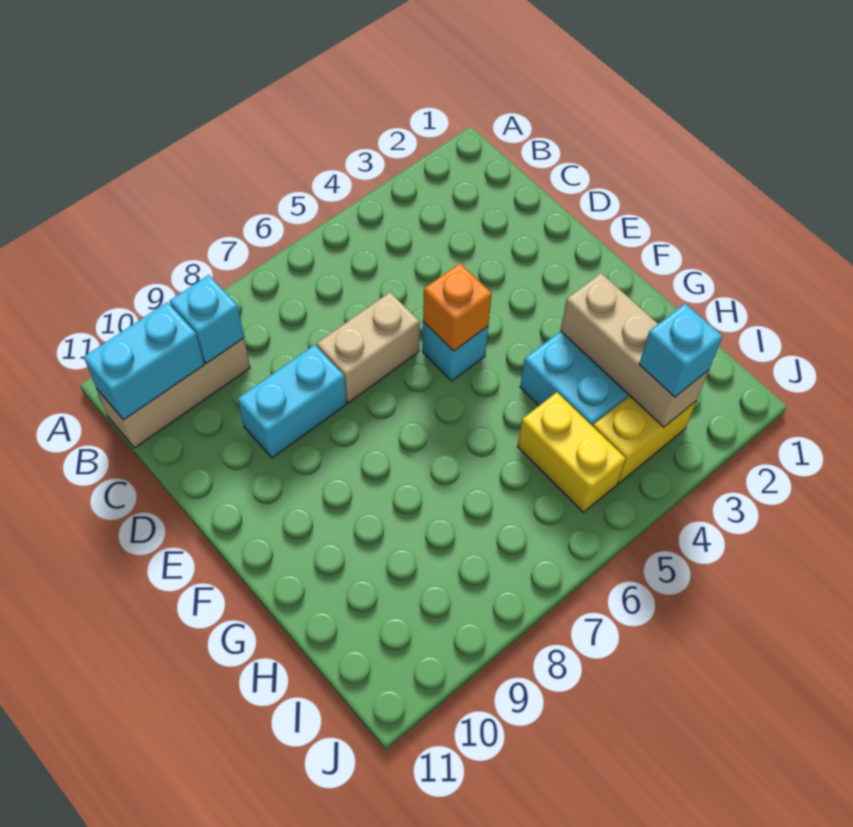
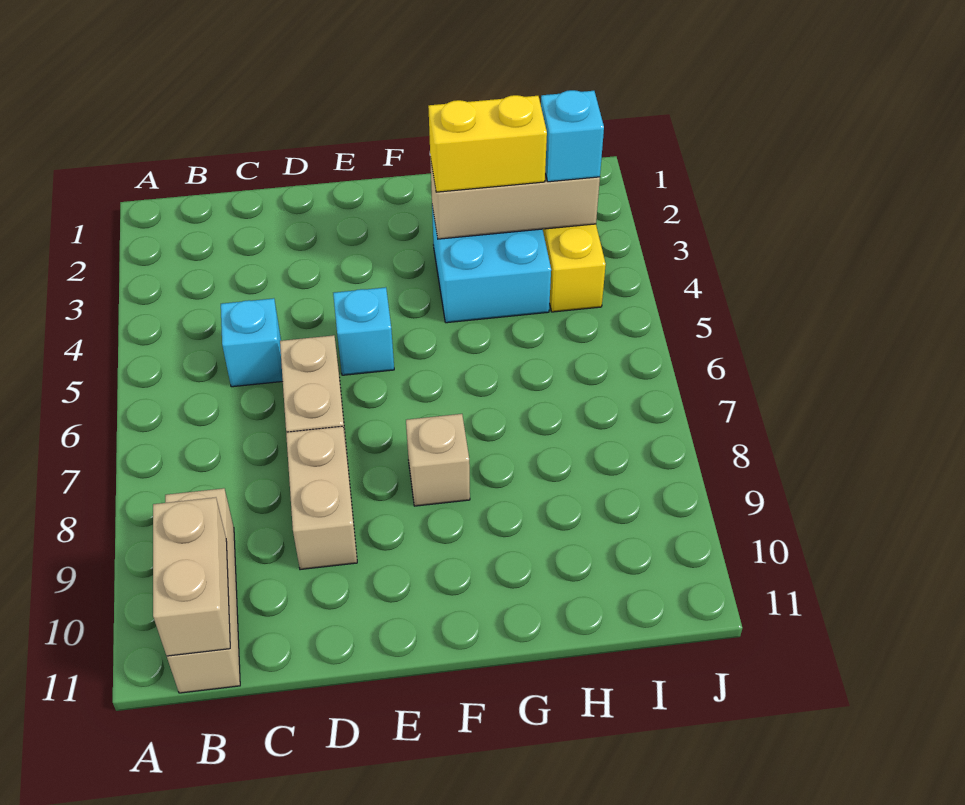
cyan 1x1 brick [170,275,244,363] -> cyan 1x1 brick moved to [221,298,283,387]
cyan 1x2 brick [84,302,204,420] -> tan 1x2 brick [153,497,230,656]
cyan 1x2 brick [238,345,346,458] -> tan 1x2 brick [286,426,357,570]
orange 1x1 brick [423,263,492,351] -> none
none -> tan 1x1 brick [406,414,470,506]
yellow 1x2 brick [518,392,626,512] -> yellow 1x2 brick moved to [428,95,547,192]

